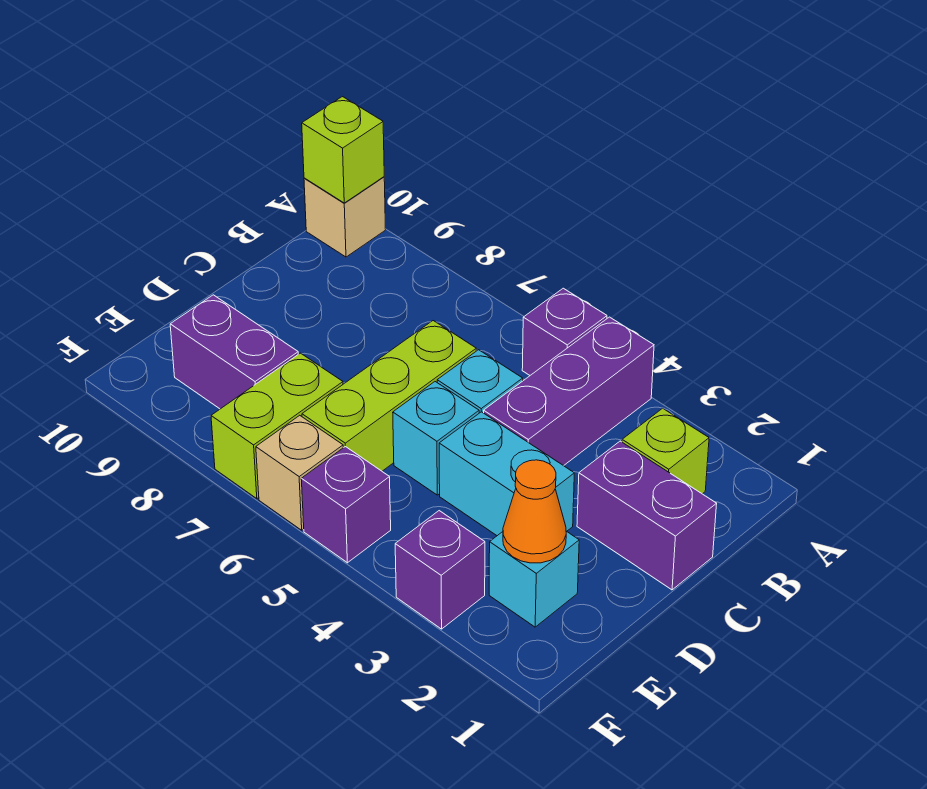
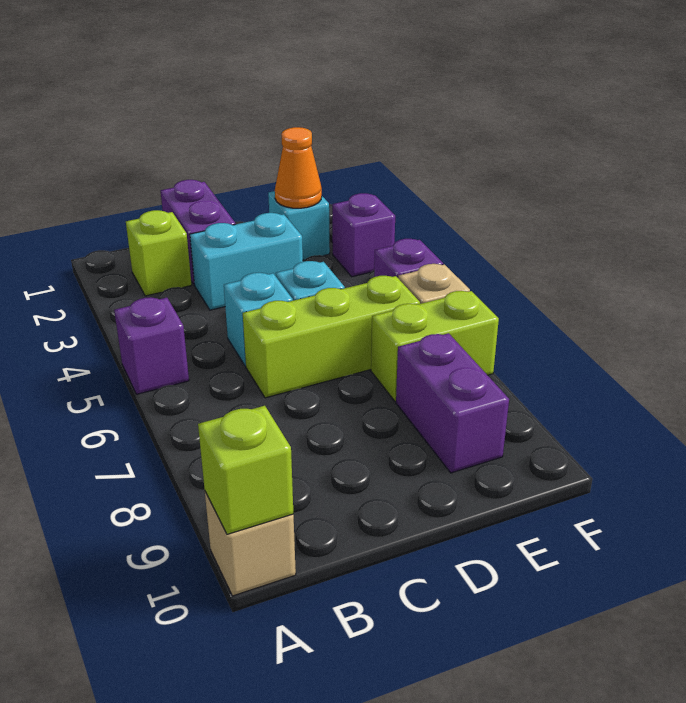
purple 1x3 brick [484,317,654,466] -> none
cyan 1x2 brick [439,412,574,536] -> cyan 1x2 brick turned to [190,213,303,310]

